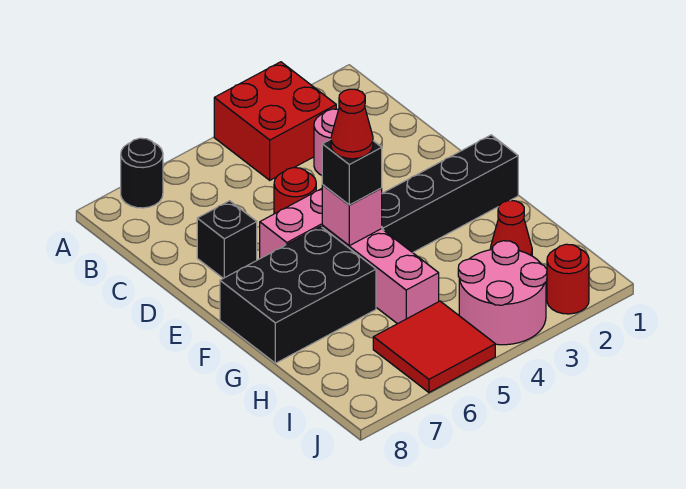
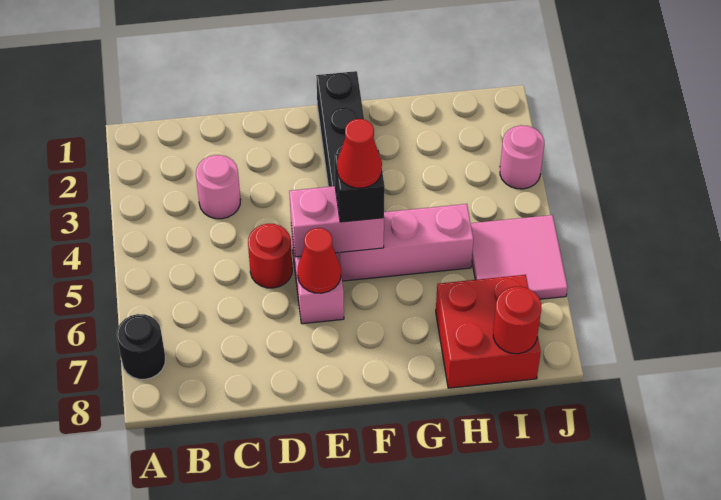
red 2x2 brick [214,62,336,180] -> red 2x2 brick moved to [436,275,541,388]
black 1x1 brick [197,201,257,278] -> none
pink 1x1 brick [322,185,382,246] -> pink 1x2 brick [289,186,384,257]
black 2x3 brick [220,226,376,363] -> none
red 1x1 cone [490,201,532,256] -> red 1x1 cone moved to [297,228,341,293]
pink 2x2 round brick [458,241,547,345] -> pink 1x1 round brick [500,125,544,189]
red 2x2 tile [373,301,495,392] -> pink 2x2 tile [471,215,568,299]
red 1x1 round brick [547,244,589,314] -> red 1x1 round brick moved to [493,286,541,354]

